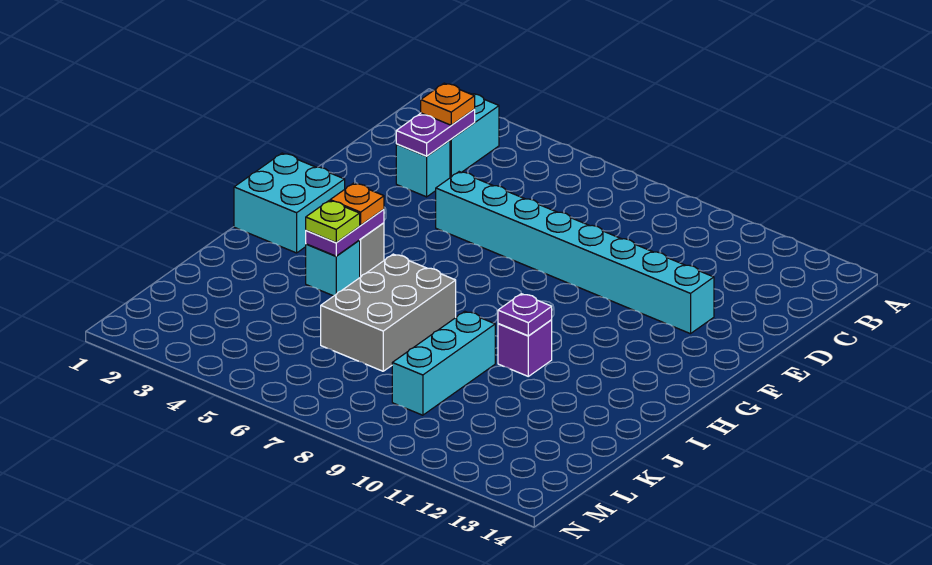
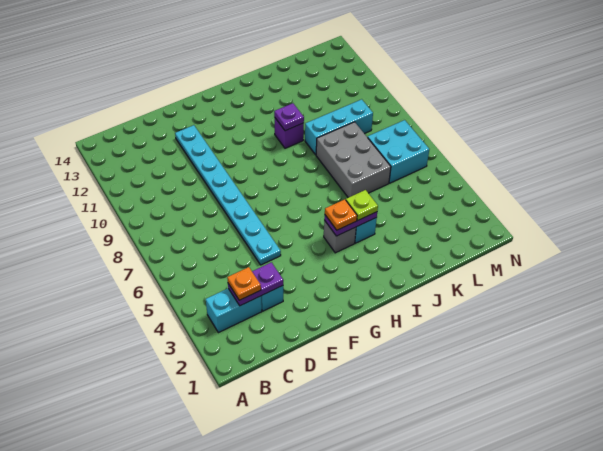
cyan 1x8 brick [436,172,714,334] -> cyan 1x8 plate [175,125,281,265]
cyan 2x2 brick [234,153,345,253] -> cyan 2x2 brick moved to [368,120,429,183]
grey 2x3 brick [321,254,456,371] -> grey 2x3 brick turned to [316,122,391,198]

